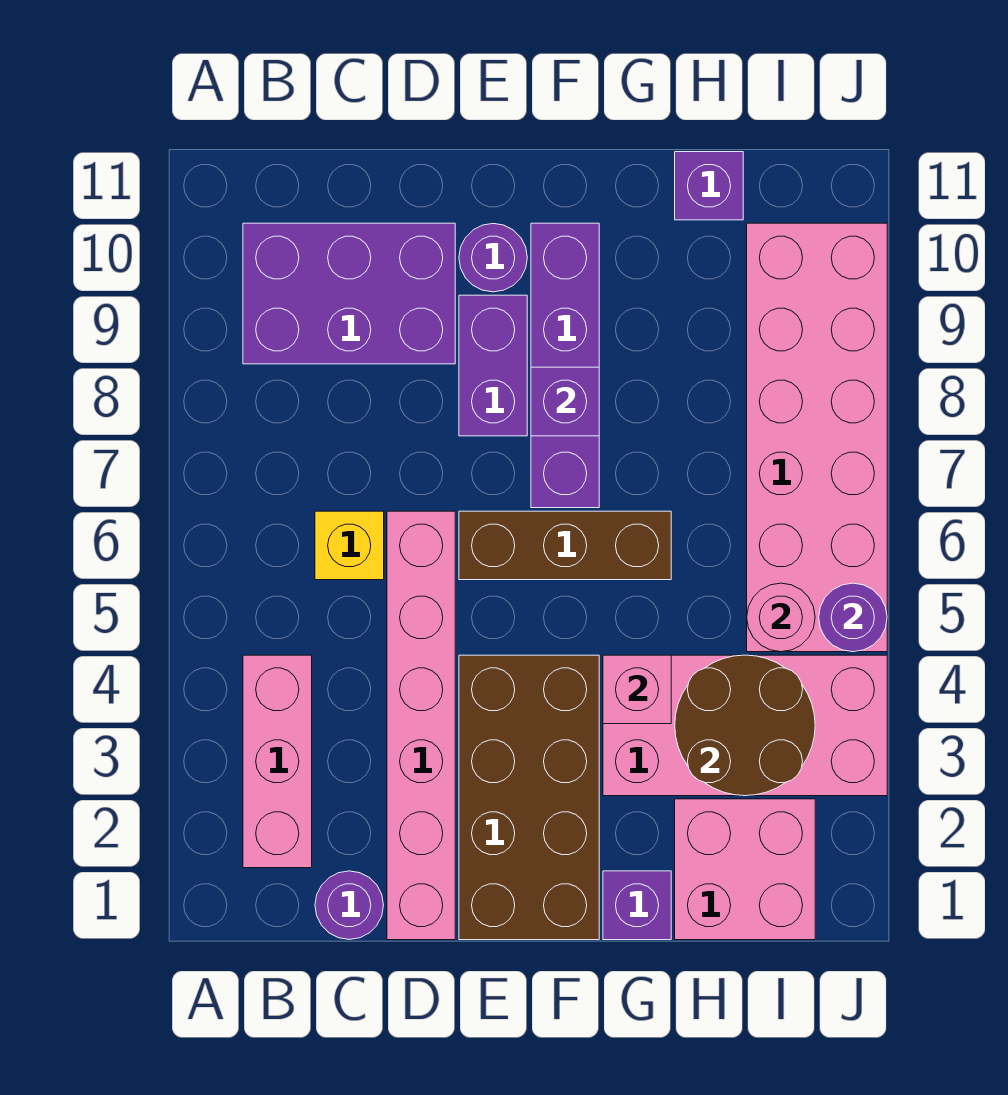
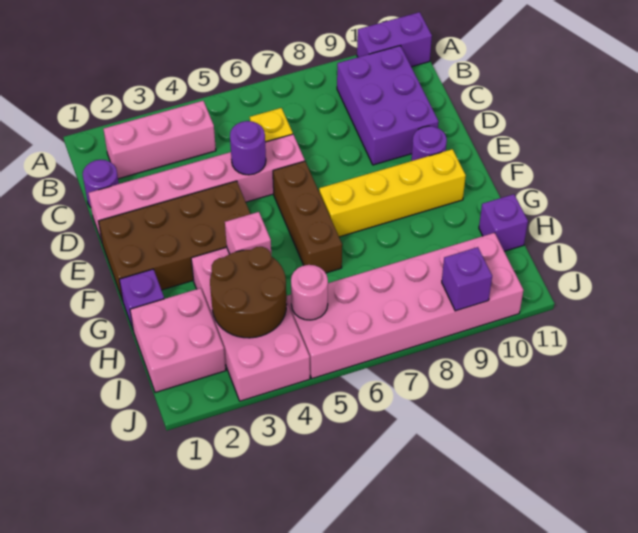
purple 1x2 brick [459,295,527,436] -> purple 1x2 brick moved to [357,12,432,67]
purple 1x4 brick [531,223,599,508] -> yellow 1x4 brick [319,149,466,237]
purple 1x1 brick [531,367,599,436] -> purple 1x1 brick moved to [442,247,492,311]
purple 1x1 round brick [819,583,887,652] -> purple 1x1 round brick moved to [230,121,266,175]

